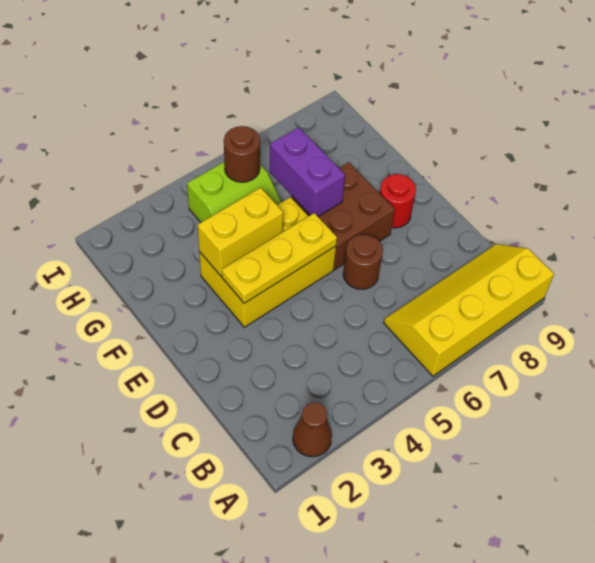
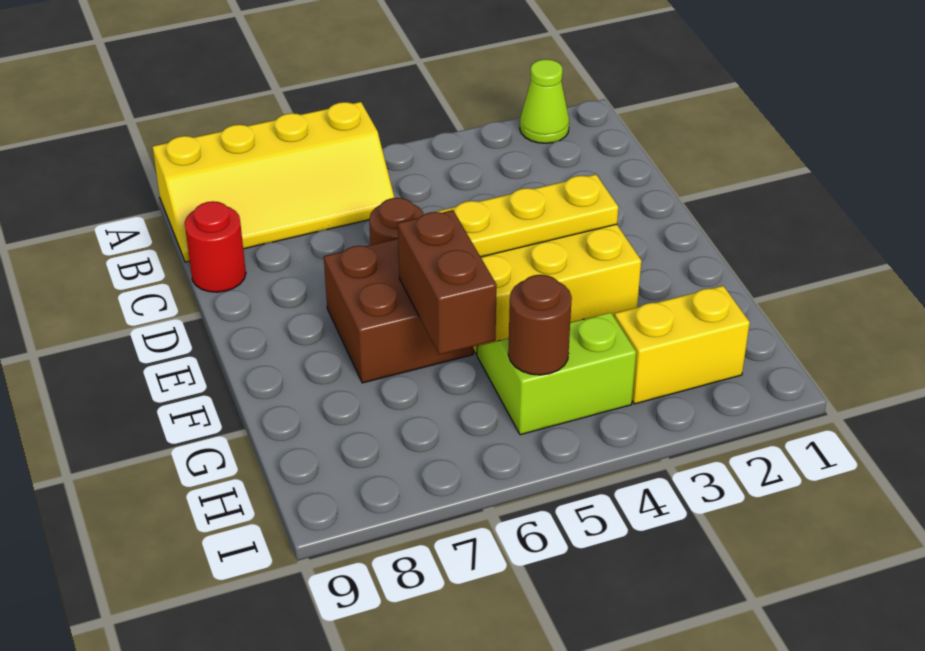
brown 1x1 cone [293,402,332,457] -> lime 1x1 cone [520,59,569,143]
red 1x1 round brick [380,174,416,228] -> red 1x1 round brick moved to [185,201,246,292]
yellow 1x2 brick [198,188,283,276] -> yellow 1x2 brick moved to [614,286,750,404]
purple 1x2 brick [269,127,345,217] -> brown 1x2 brick [398,210,497,355]

